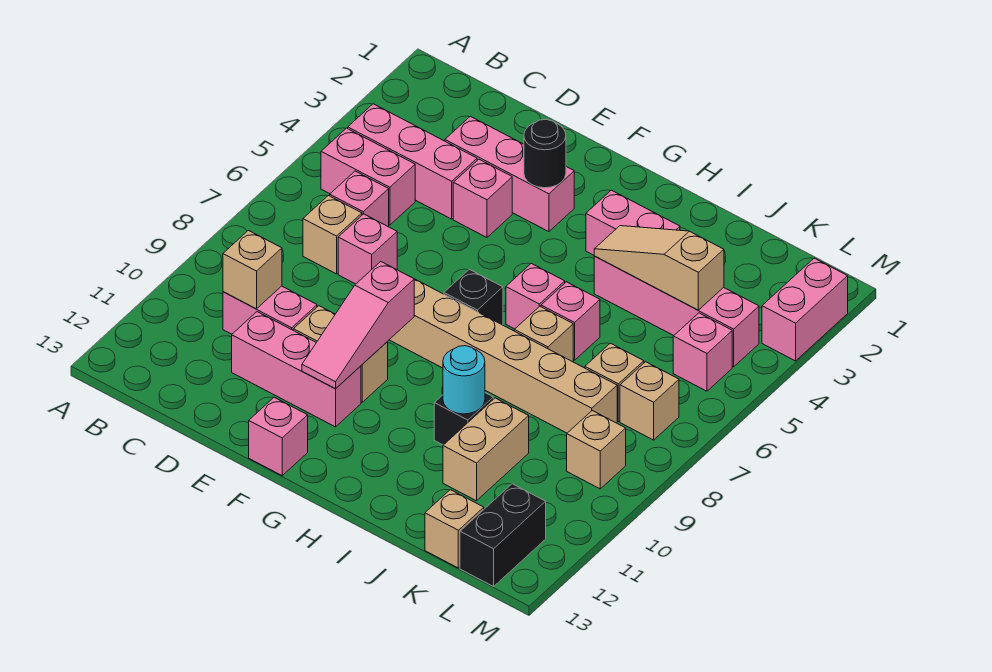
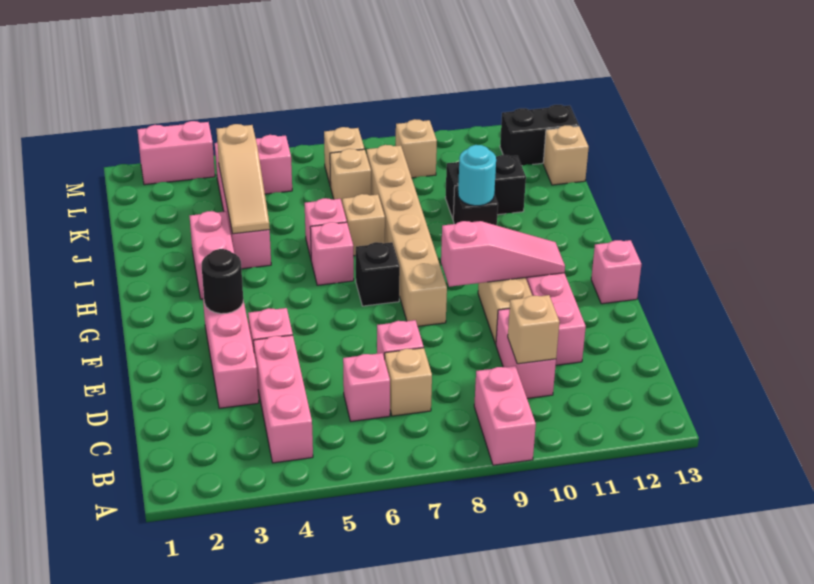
pink 1x2 brick [321,128,415,225] -> pink 1x2 brick moved to [474,366,536,465]
tan 1x2 brick [443,398,529,501] -> black 1x2 brick [445,155,526,219]

